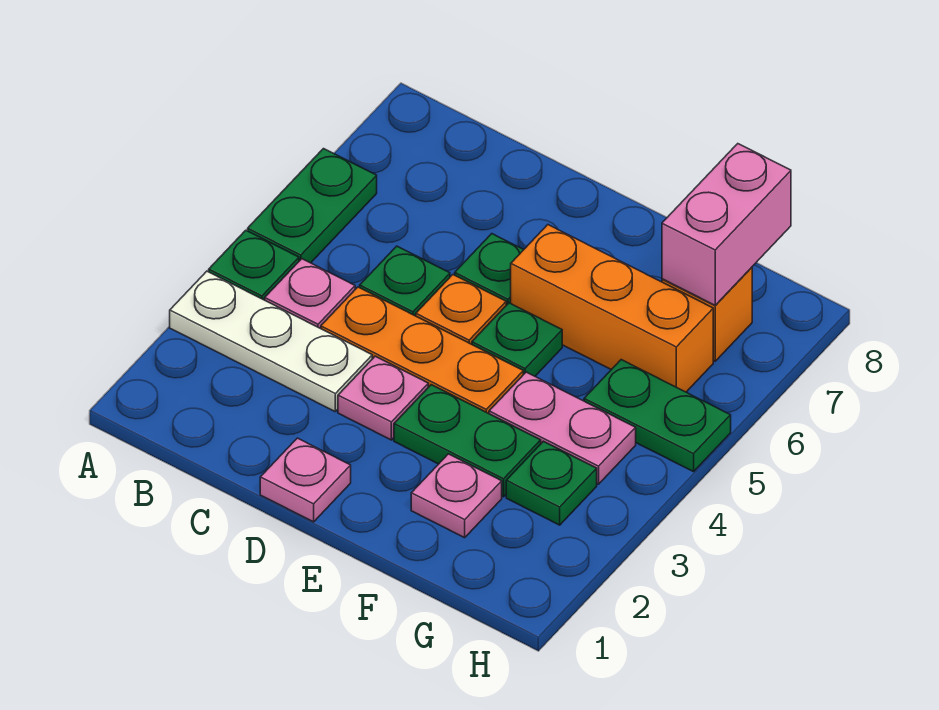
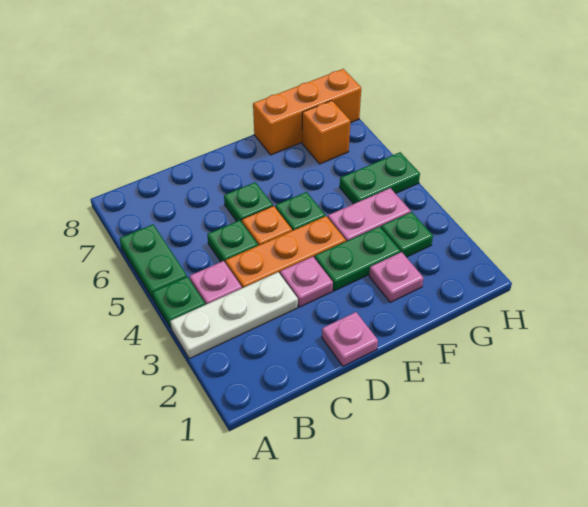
orange 1x3 brick [511,225,713,392] -> orange 1x3 brick moved to [253,69,361,155]
pink 1x2 brick [662,144,791,305] -> none

